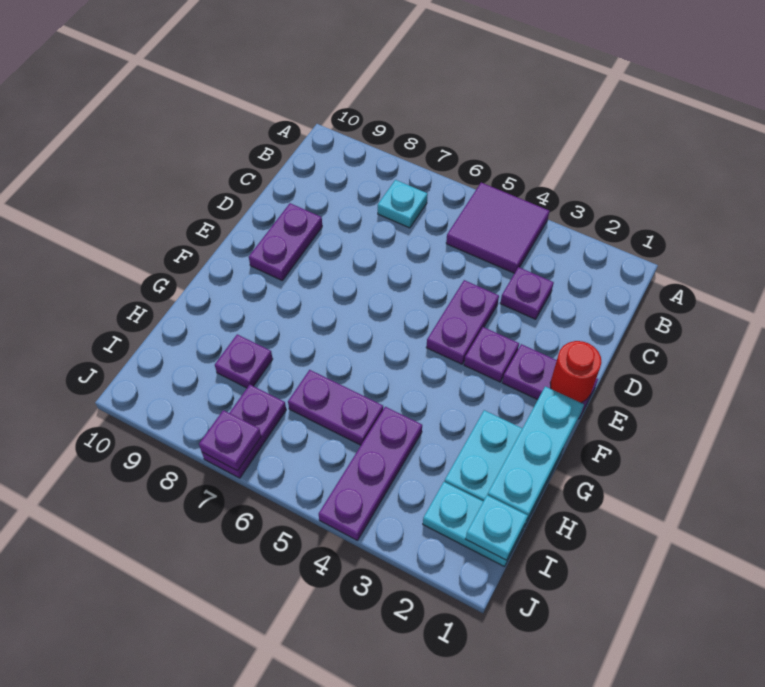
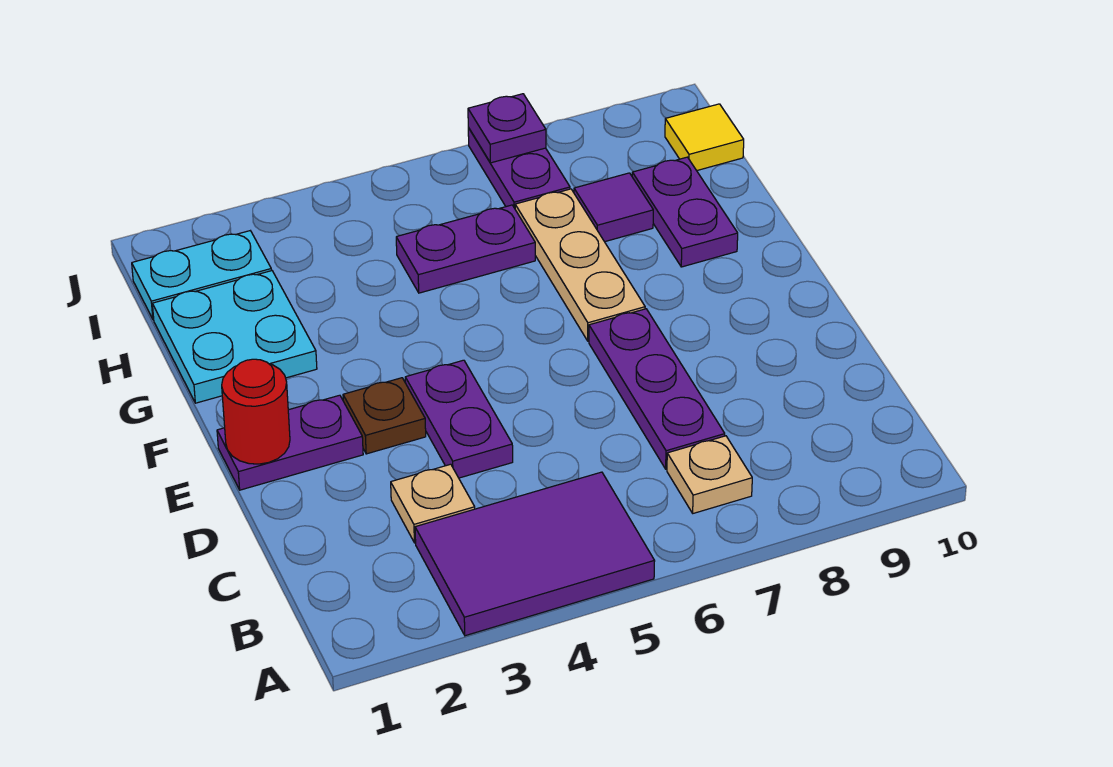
purple 2x2 tile [446,183,549,273] -> purple 2x3 tile [415,472,655,636]
cyan 1x1 plate [378,180,428,228] -> tan 1x1 plate [667,436,752,513]
purple 1x1 plate [500,267,554,319] -> tan 1x1 plate [391,464,475,543]
purple 1x2 plate [249,203,322,280] -> purple 1x2 plate moved to [632,157,738,267]
purple 1x1 plate [464,327,519,382] -> brown 1x1 plate [343,378,426,454]
cyan 1x3 plate [488,386,584,519] -> none
none -> tan 1x3 plate [515,189,645,341]
purple 1x3 plate [319,407,422,541] -> purple 1x3 plate moved to [589,309,725,469]
purple 1x1 plate [215,334,273,388] -> purple 1x1 tile [574,173,653,242]
cyan 1x1 plate [466,495,528,560] -> none
none -> yellow 1x1 tile [665,104,744,171]

